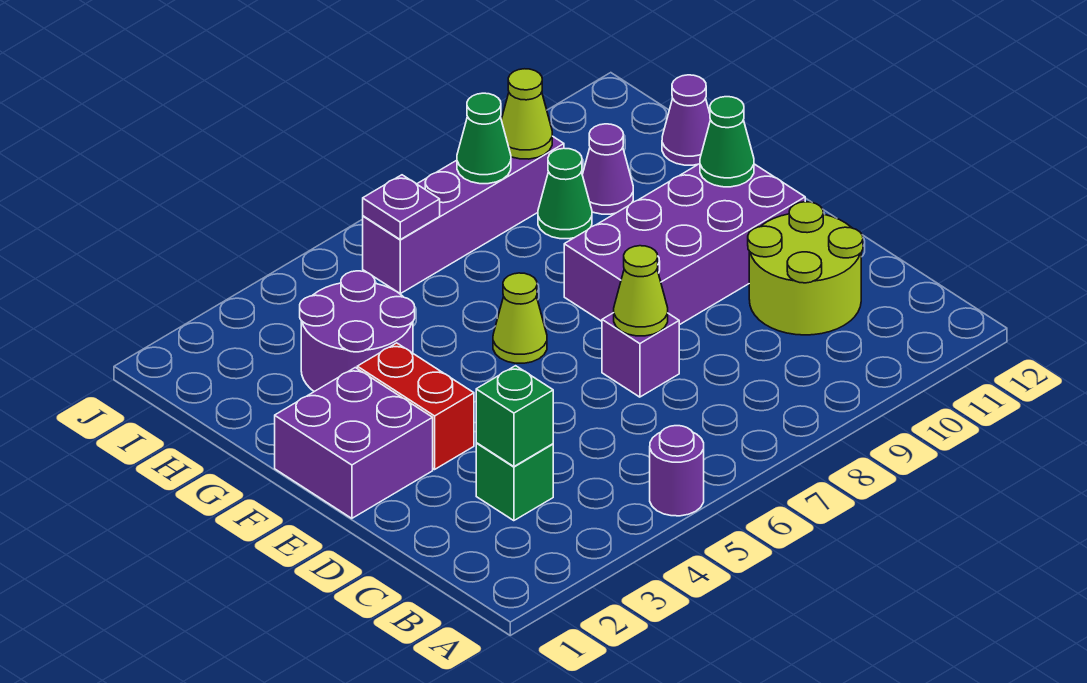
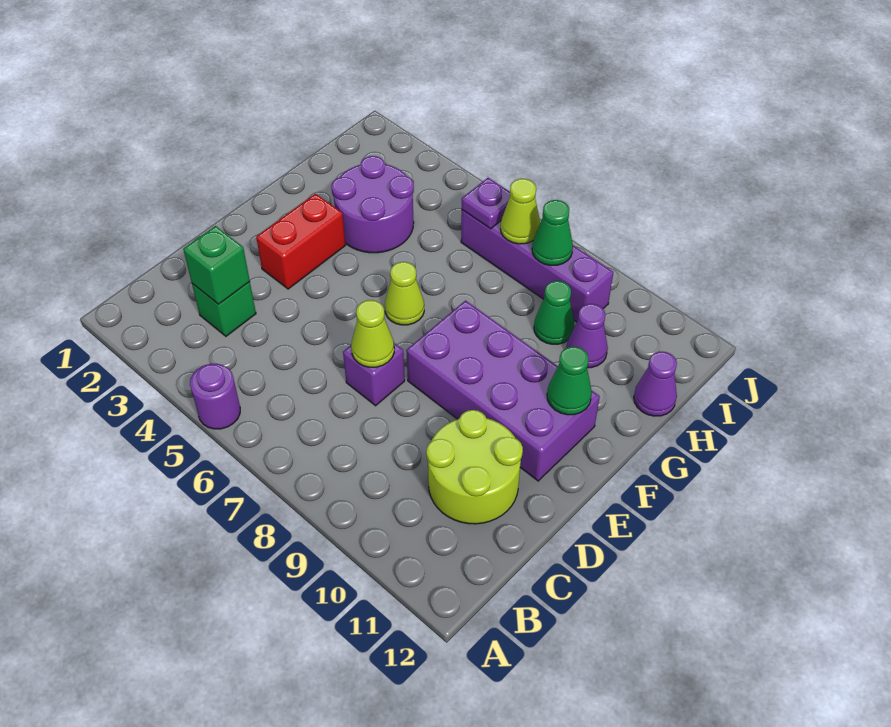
purple 2x2 brick [275,368,433,518] -> none
lime 1x1 cone [501,69,552,159] -> lime 1x1 cone moved to [501,179,540,244]

